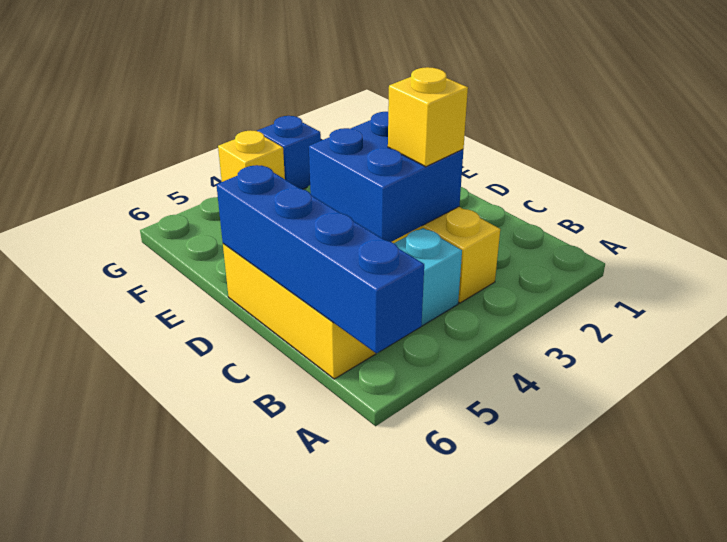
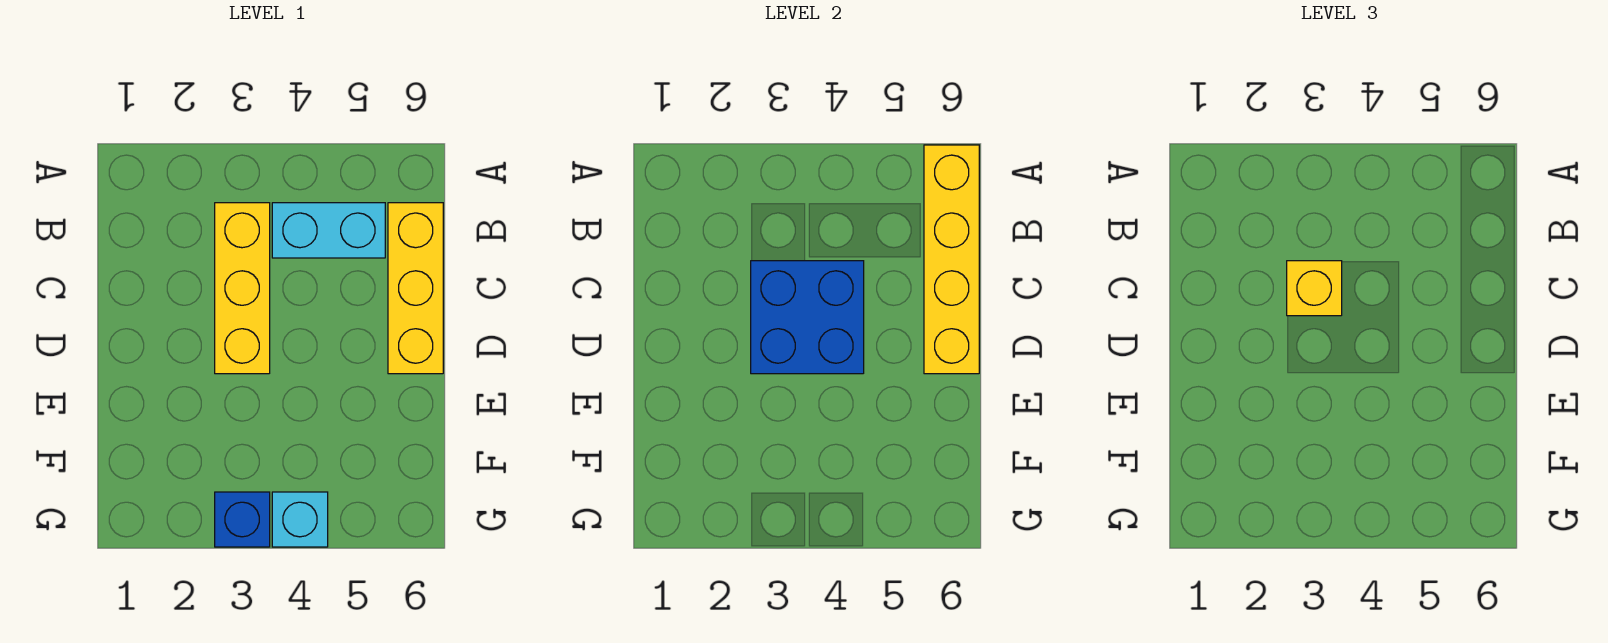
blue 1x4 brick [217,165,424,354] -> yellow 1x4 brick [924,145,979,374]
yellow 1x1 brick [218,130,285,182] -> cyan 1x1 brick [272,492,328,547]

